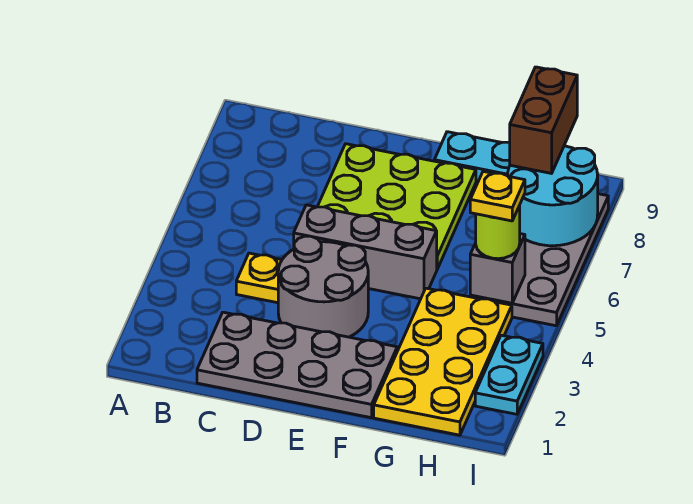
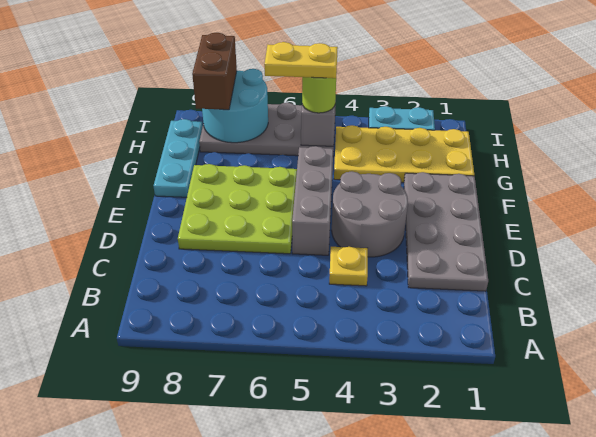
yellow 1x1 plate [470,171,525,221] -> yellow 1x2 plate [264,42,338,78]
brown 1x2 brick [510,67,577,173] -> brown 1x2 brick turned to [192,33,237,110]

